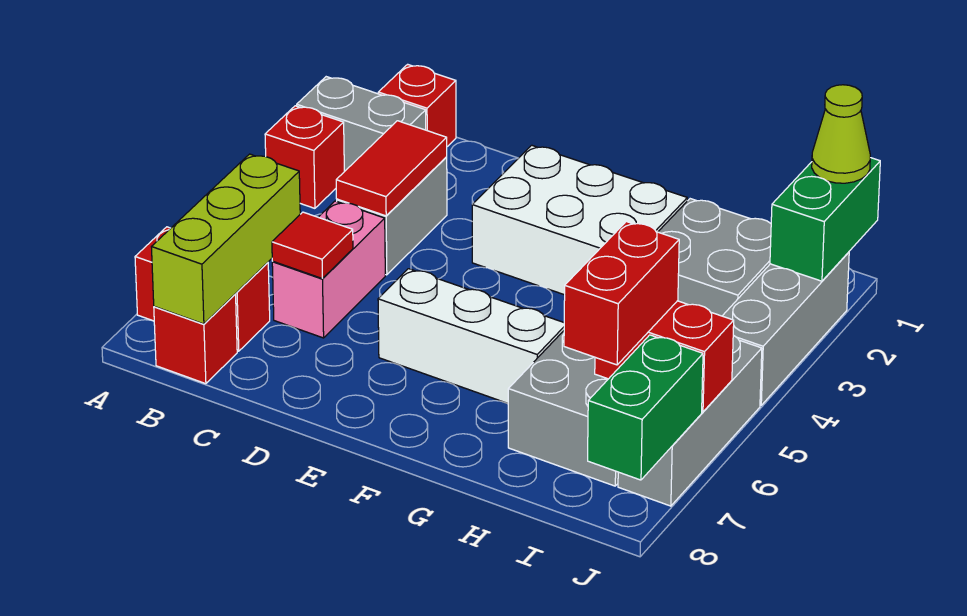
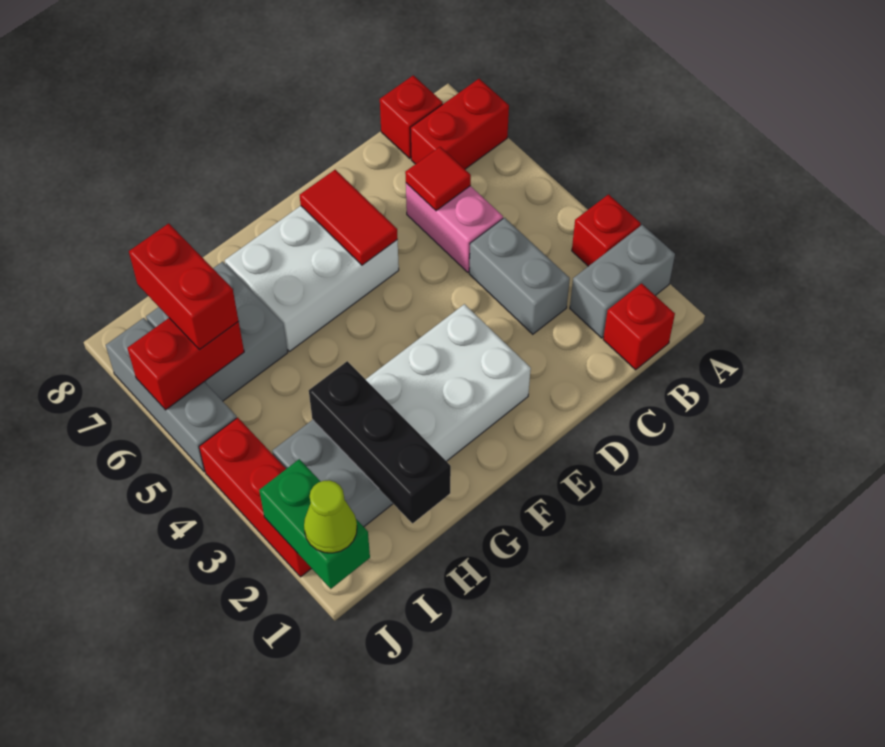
lime 1x3 brick [152,154,300,324] -> none
red 1x2 tile [336,121,447,216] -> red 1x2 tile moved to [300,170,398,265]
white 1x3 brick [378,269,564,403] -> white 2x3 brick [225,206,399,351]
none -> black 1x3 brick [309,361,451,523]
grey 1x3 brick [723,252,849,405] -> red 1x3 brick [199,418,312,577]
green 1x2 brick [588,335,703,480] -> none

